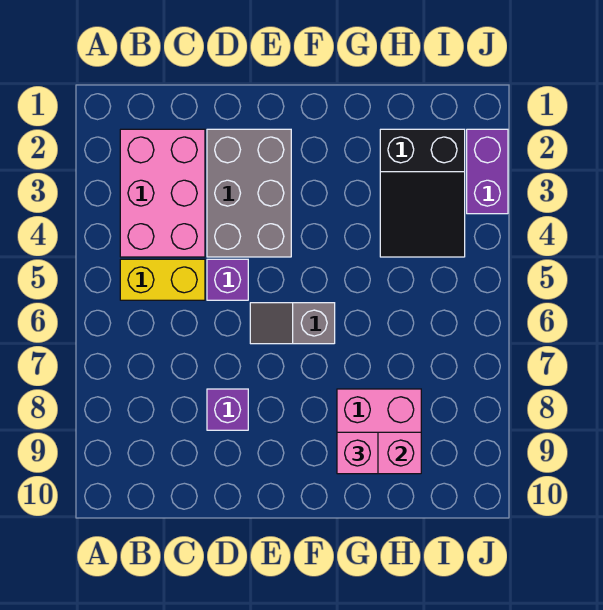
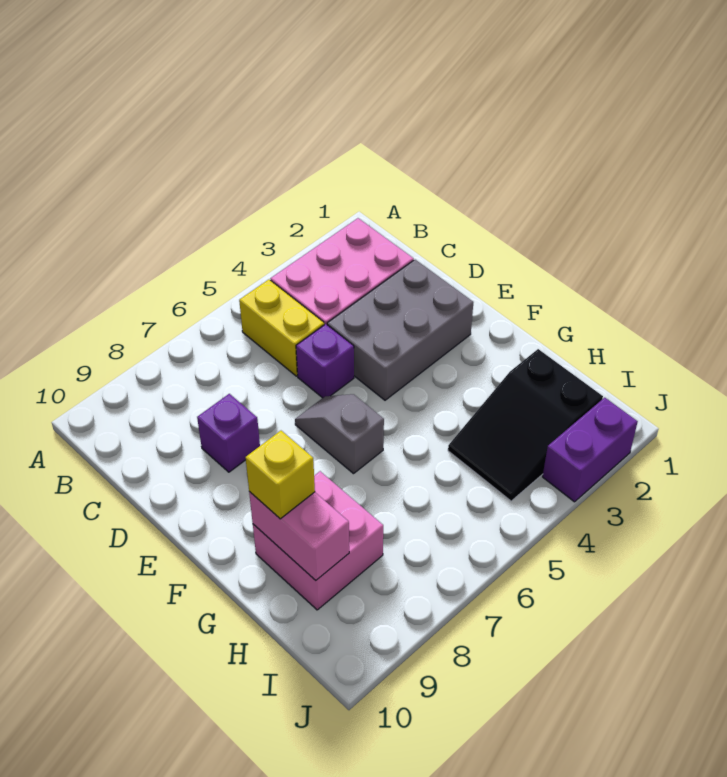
pink 1x1 brick [337,432,378,474] -> yellow 1x1 brick [245,431,315,519]

